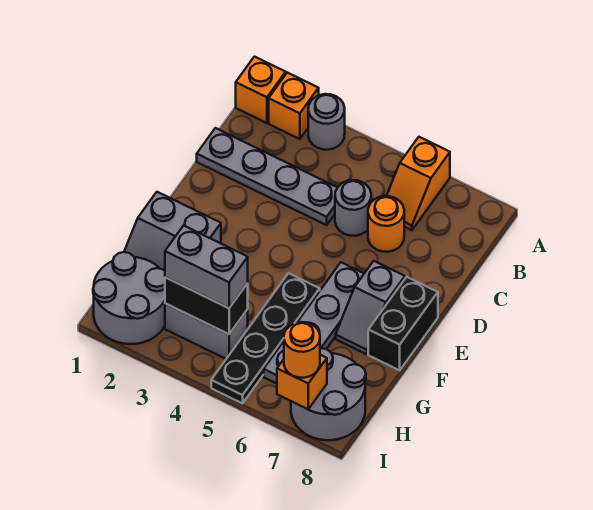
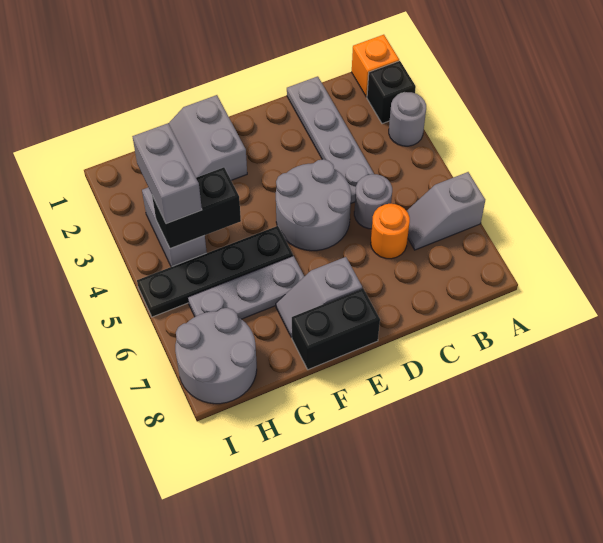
orange 1x1 brick [269,73,319,139] -> black 1x1 brick [367,61,416,124]
orange 1x2 slope [387,137,450,230] -> grey 1x2 slope [407,172,485,250]
grey 1x4 plate [264,262,364,384] -> grey 1x3 plate [188,256,304,319]
grey 2x2 round brick [93,252,165,344] -> grey 2x2 round brick moved to [276,159,351,251]
black 1x2 brick [165,277,248,334] -> black 1x2 brick turned to [152,167,241,249]
orange 1x1 brick [277,355,327,409] -> none
orange 1x1 round brick [284,322,320,378] -> none

